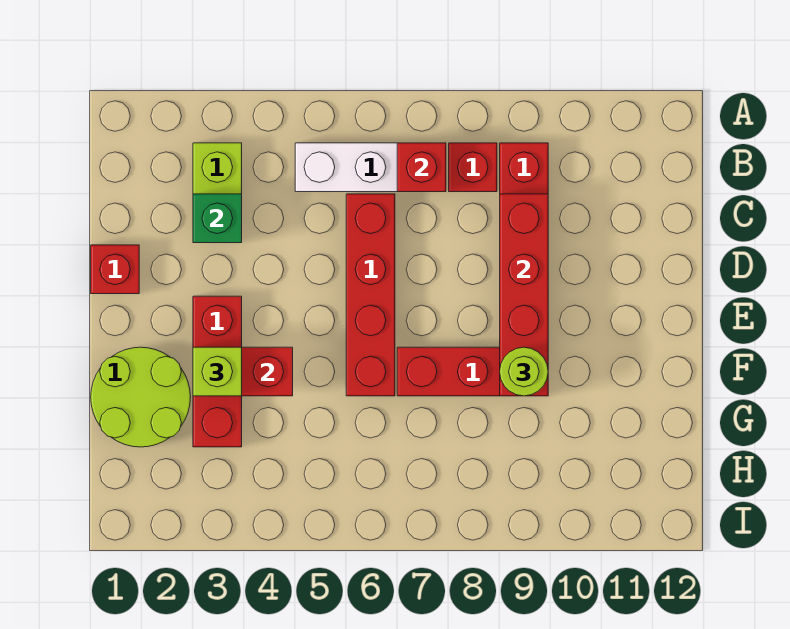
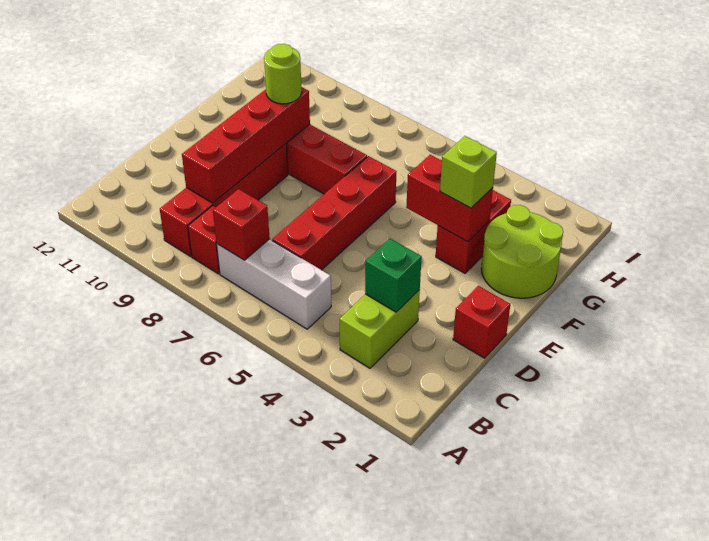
red 1x3 brick [193,296,242,447] -> red 1x2 brick [436,190,511,273]

